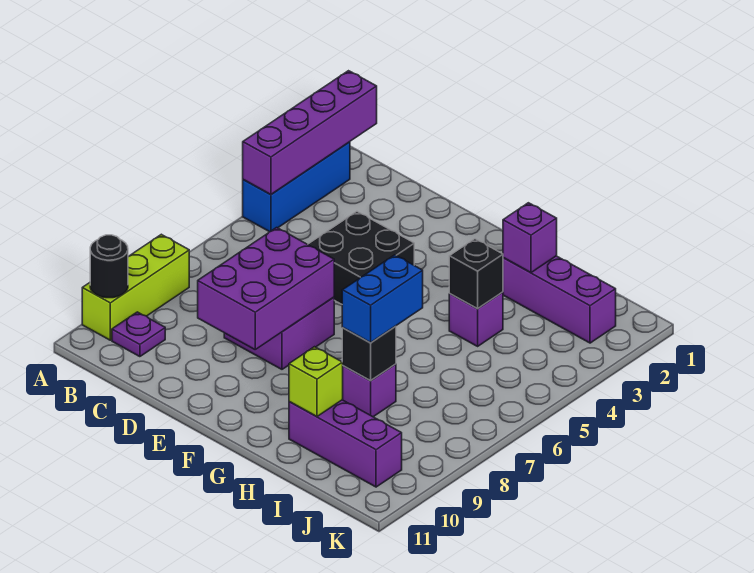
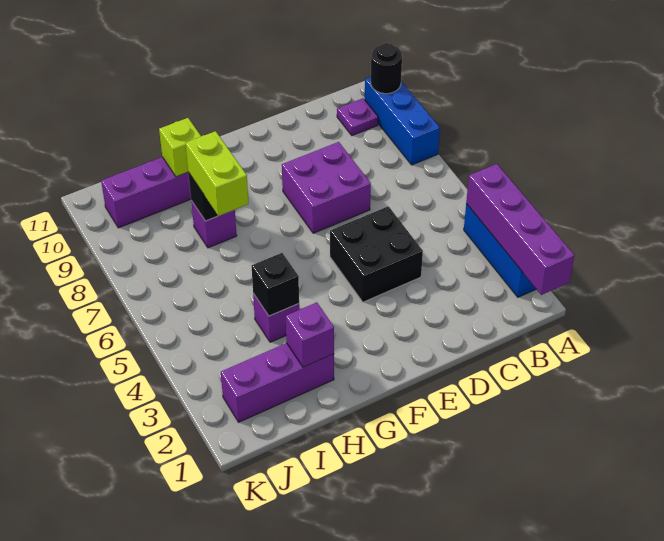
lime 1x3 brick [82,234,189,340] -> blue 1x3 brick [365,77,440,165]
purple 2x3 brick [198,228,334,349] -> none
blue 1x2 brick [342,255,423,343] -> lime 1x2 brick [185,131,249,216]

